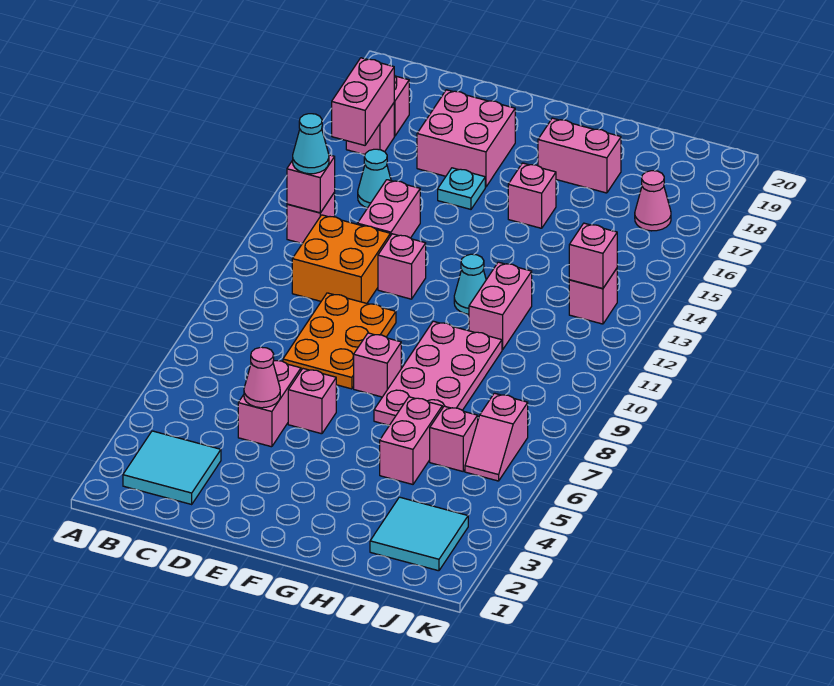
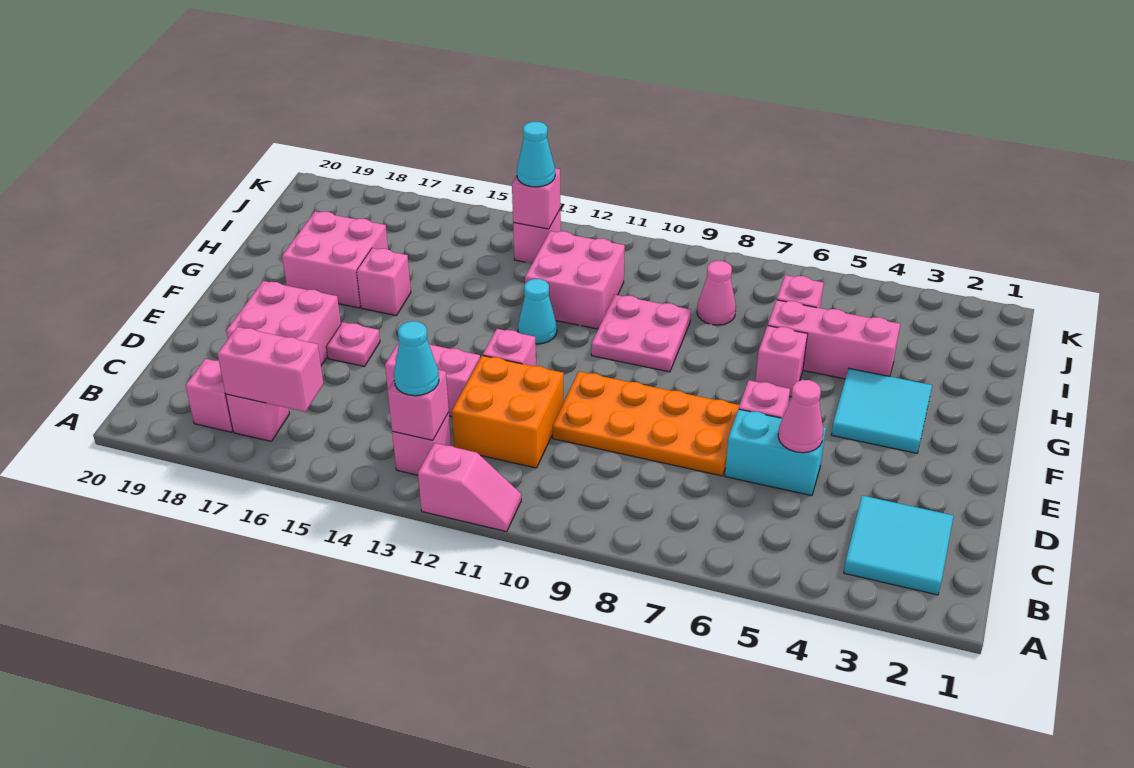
cyan 1x1 cone [358,149,391,208] -> cyan 1x1 cone moved to [517,122,555,187]
pink 1x2 brick [238,361,301,447] -> cyan 1x2 brick [725,409,826,496]
orange 2x3 plate [283,293,396,389] -> orange 2x4 plate [553,372,740,476]
cyan 1x1 plate [438,168,485,209] -> pink 1x1 plate [326,322,380,367]
pink 1x1 brick [354,333,401,397] -> pink 1x1 brick moved to [755,326,807,397]
pink 2x4 plate [374,321,502,425] -> pink 2x2 plate [591,295,691,372]
pink 1x2 brick [538,118,621,193] -> pink 2x2 brick [282,211,388,308]
pink 1x2 brick [380,397,442,484] -> pink 1x3 brick [768,300,900,379]
pink 1x2 brick [469,262,532,350] -> pink 2x2 brick [525,231,625,329]
cyan 2x2 tile [370,497,468,571] -> cyan 2x2 tile moved to [831,368,932,453]
pink 1x2 slope [465,393,528,481] -> pink 1x2 slope moved to [418,443,521,532]
pink 1x1 cone [635,171,671,231] -> pink 1x1 cone moved to [697,261,736,325]

